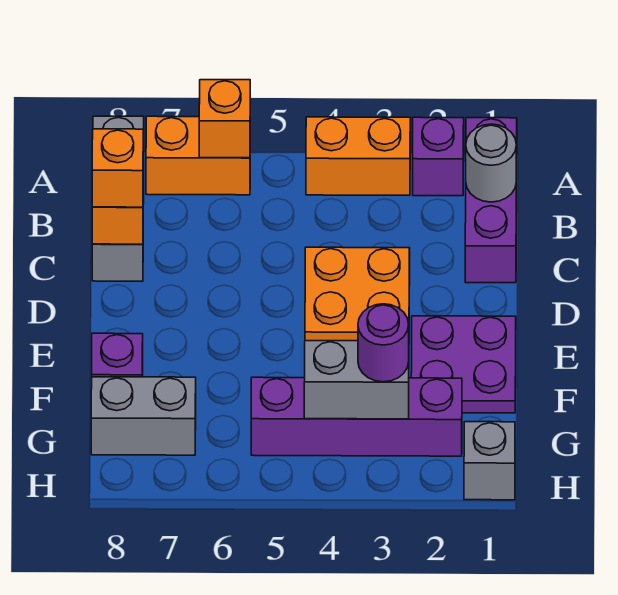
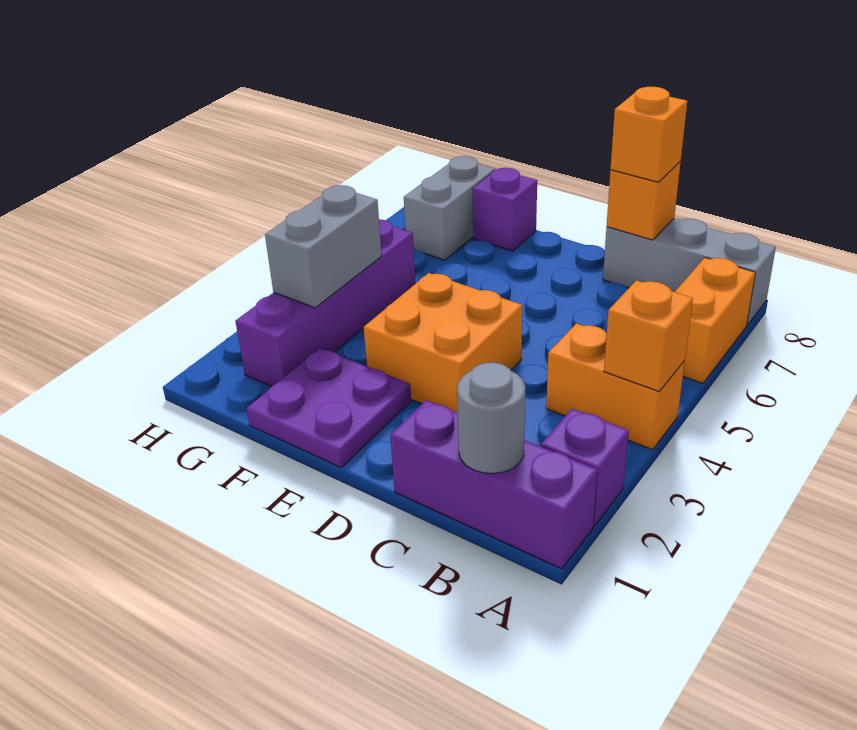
orange 1x2 brick [306,117,410,195] -> orange 1x2 brick turned to [546,323,685,450]
orange 1x1 brick [199,80,250,158] -> orange 1x1 brick moved to [604,280,693,391]
purple 1x1 round brick [358,304,409,382] -> none
grey 1x1 brick [464,422,515,500] -> none

